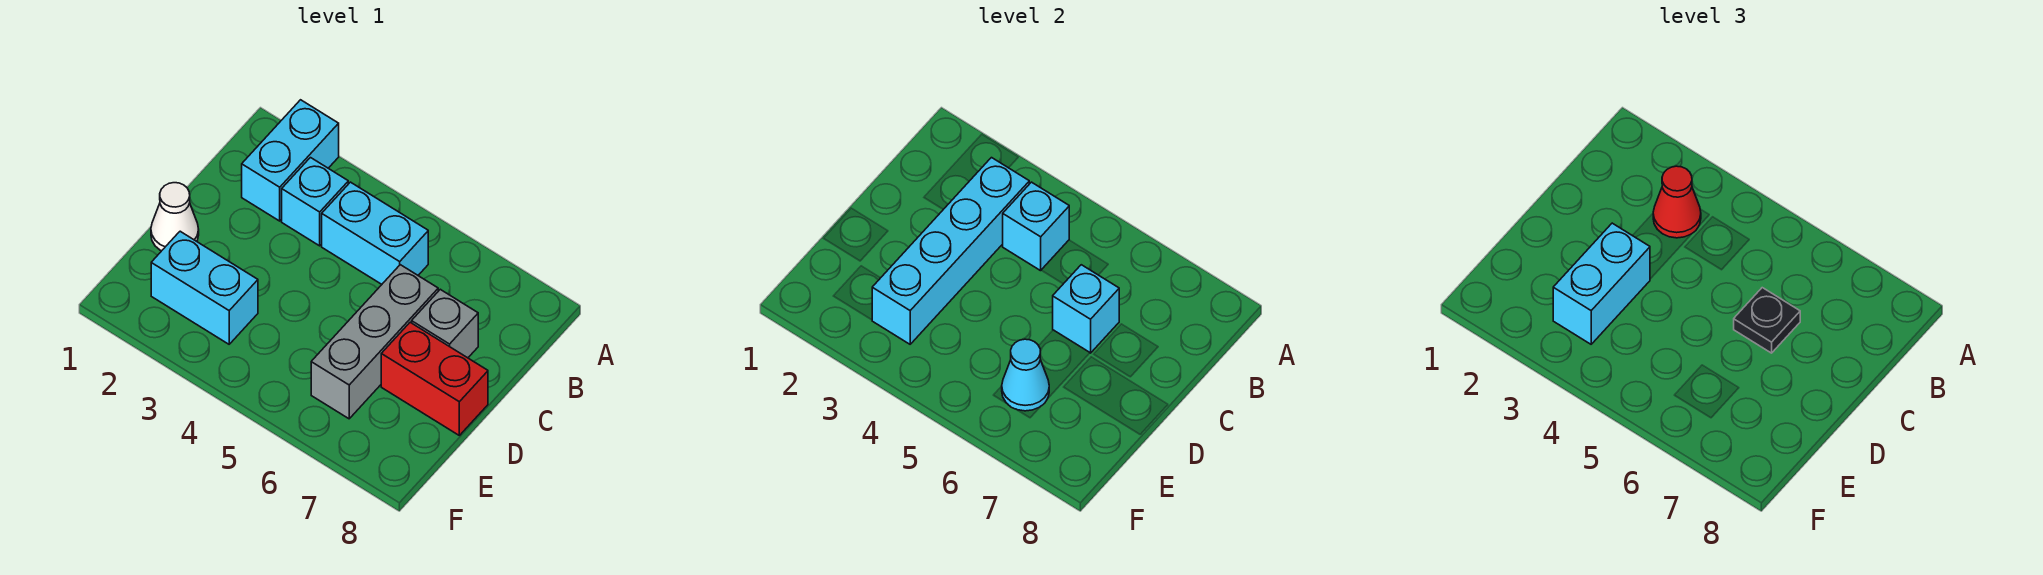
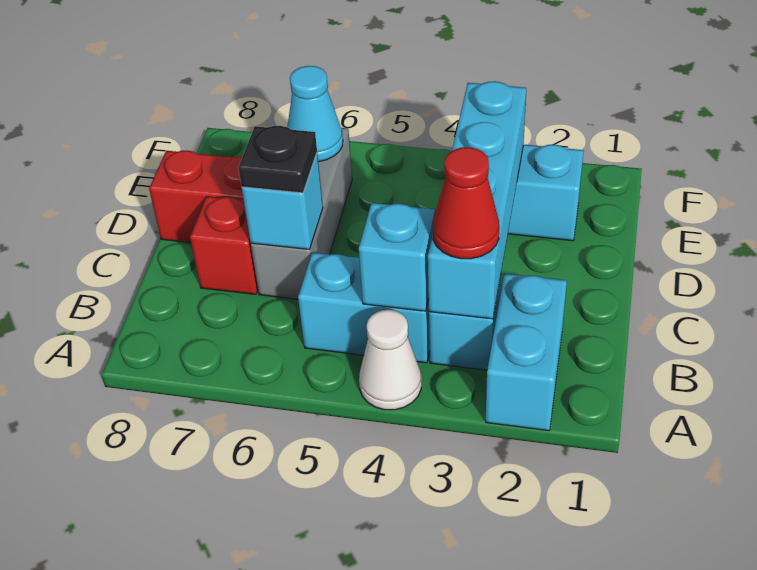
grey 1x1 brick [412,289,478,358] -> red 1x1 brick [190,196,258,294]
white 1x1 cone [151,183,199,251] -> white 1x1 cone moved to [359,310,421,410]
cyan 1x2 brick [1553,223,1650,344] -> none

